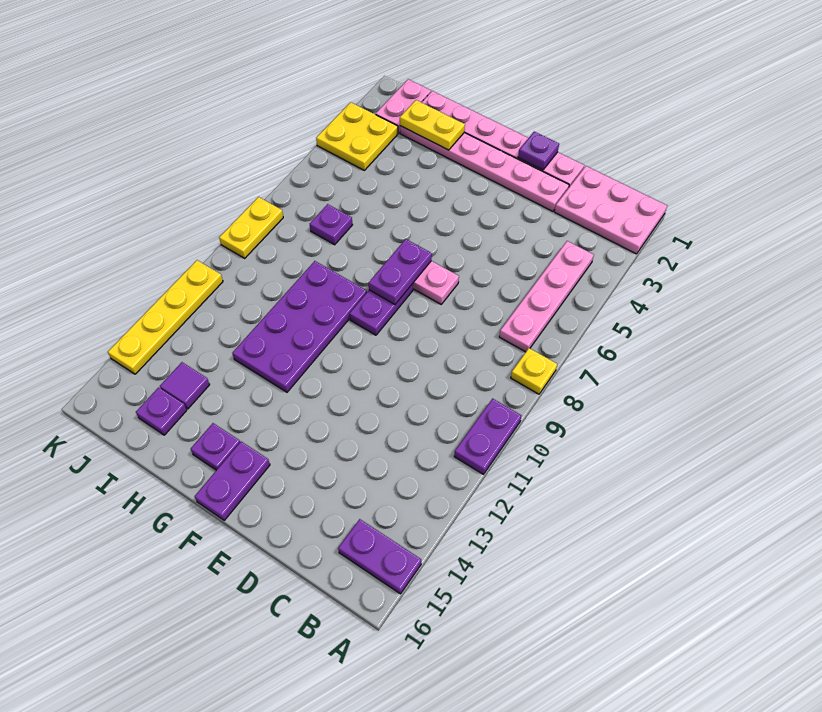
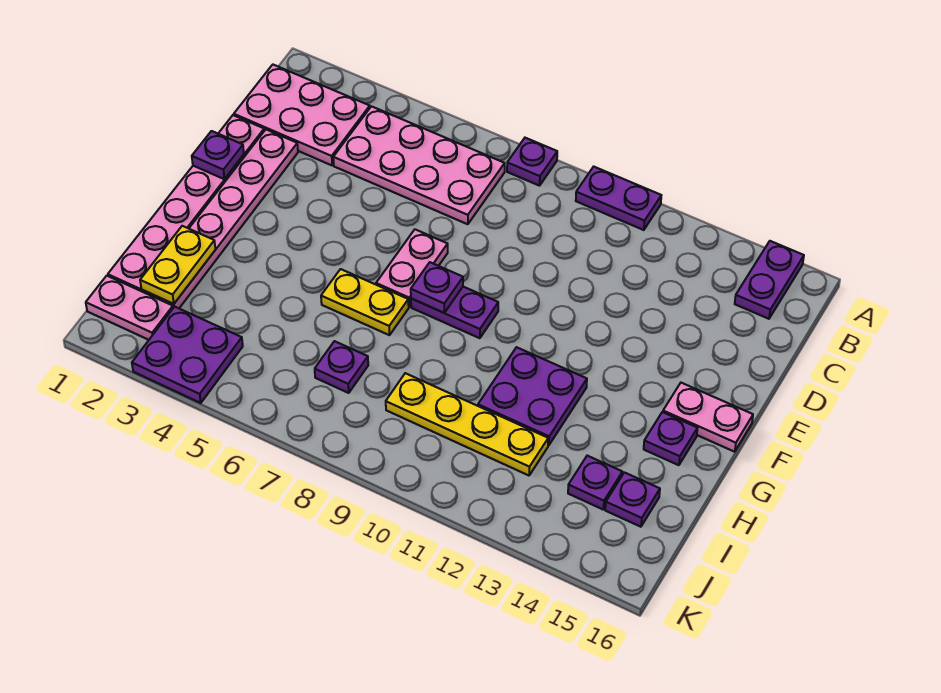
pink 2x3 plate [554,166,667,254] -> pink 2x3 plate turned to [234,65,370,165]
yellow 1x1 plate [511,348,557,394] -> purple 1x1 plate [507,138,557,186]
pink 1x4 plate [499,241,594,352] -> pink 2x4 plate [333,106,505,224]
purple 1x2 plate [369,239,432,304] -> purple 1x1 plate [411,262,463,313]
purple 1x2 plate [195,442,270,520] -> pink 1x2 plate [663,383,753,452]
purple 2x4 plate [232,261,367,392] -> purple 2x2 plate [478,347,587,445]
purple 1x1 tile [160,362,210,409] -> purple 1x1 plate [568,456,622,509]
yellow 2x2 plate [316,102,398,170] -> purple 2x2 plate [132,307,243,403]
yellow 1x2 plate [219,197,283,258] -> yellow 1x2 plate moved to [321,269,409,335]
yellow 1x4 plate [108,260,223,374] -> yellow 1x4 plate moved to [386,373,548,475]

